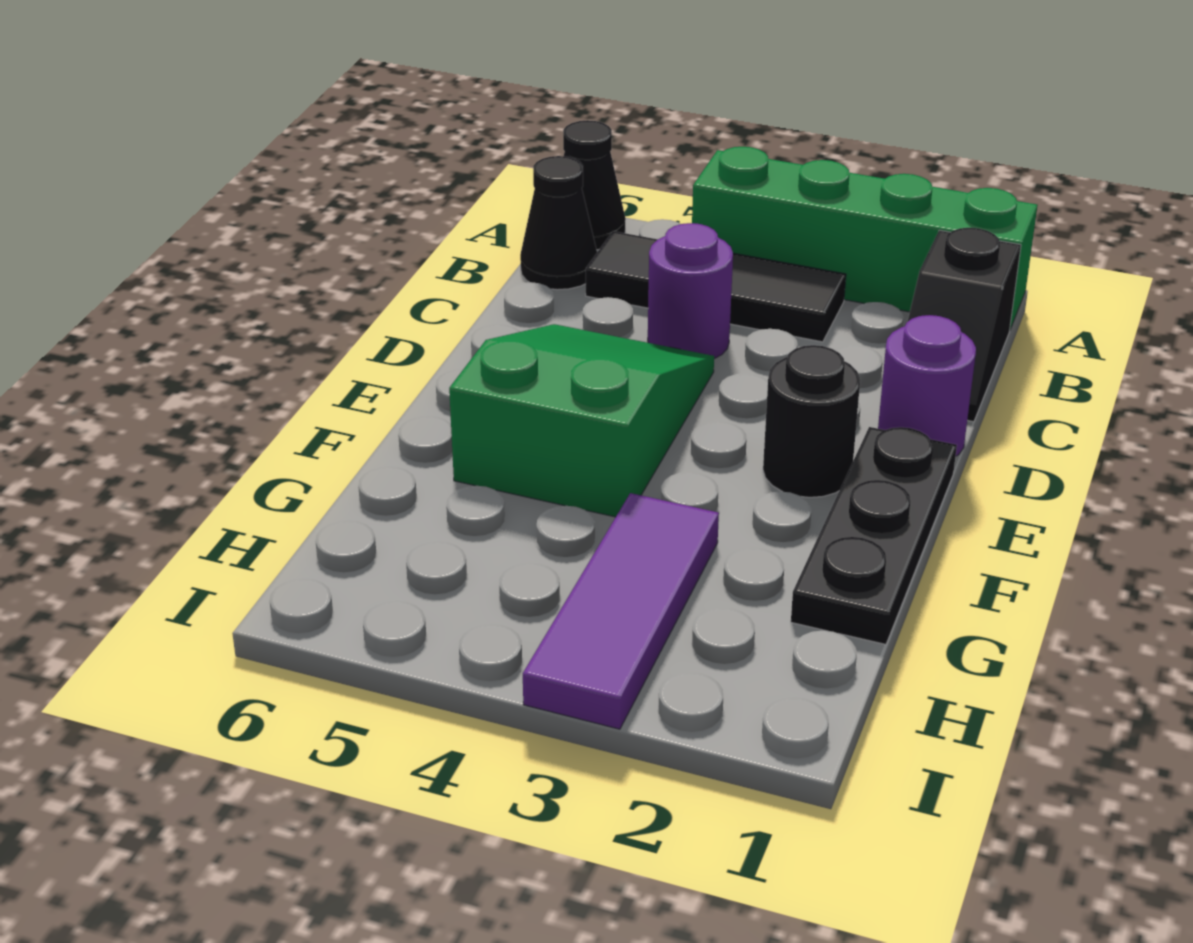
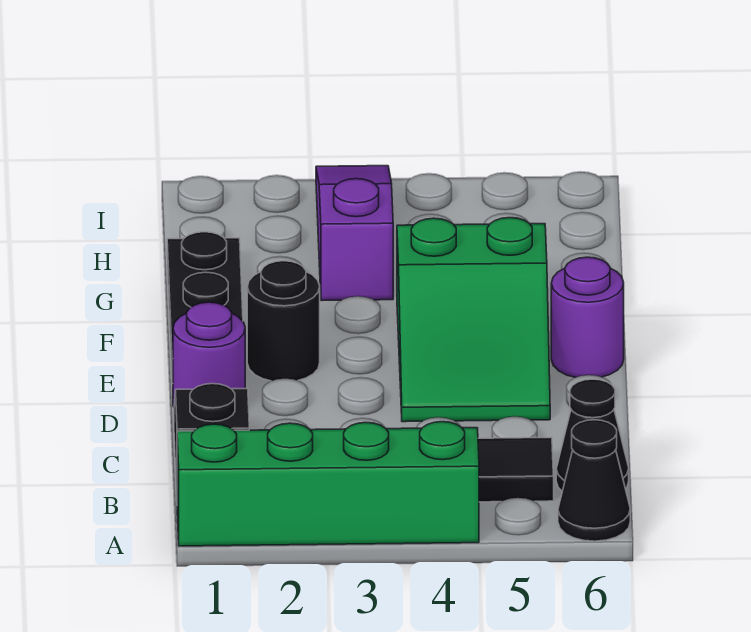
purple 1x1 round brick [648,223,733,359] -> purple 1x1 round brick moved to [551,257,624,377]
purple 1x3 tile [523,493,719,729] -> purple 1x3 slope [316,166,393,301]

